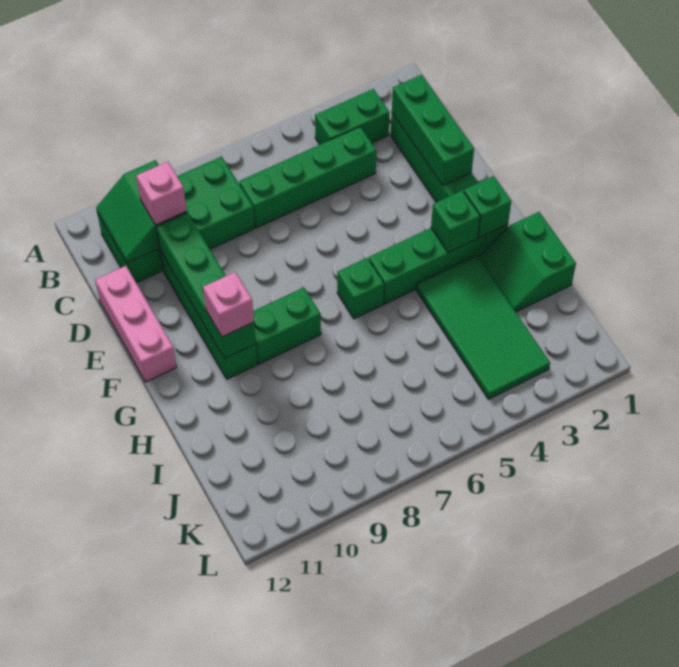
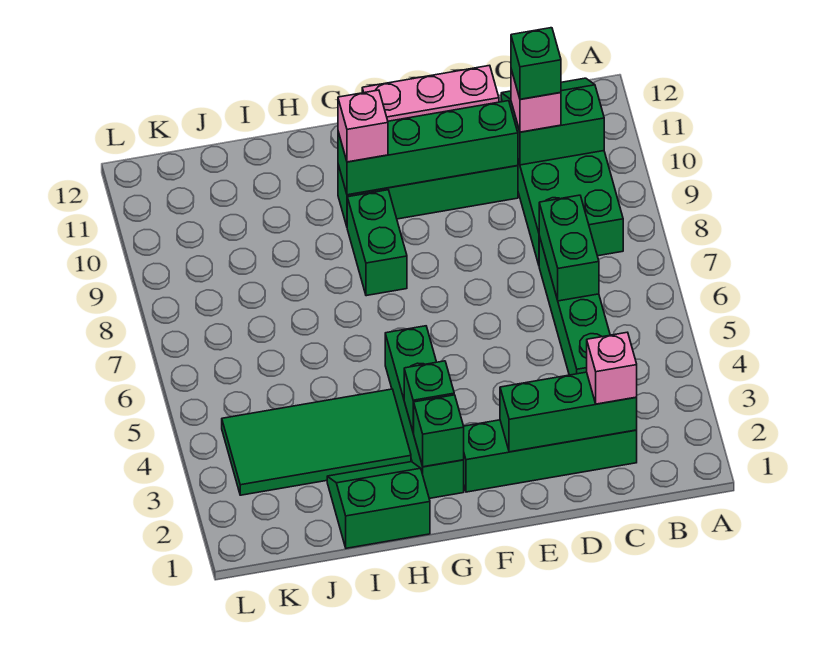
green 1x2 brick [315,89,389,145] -> green 1x2 brick moved to [539,195,599,301]
none -> pink 1x1 brick [587,332,637,404]
green 1x1 brick [337,258,384,319] -> green 1x1 brick moved to [511,28,561,99]

